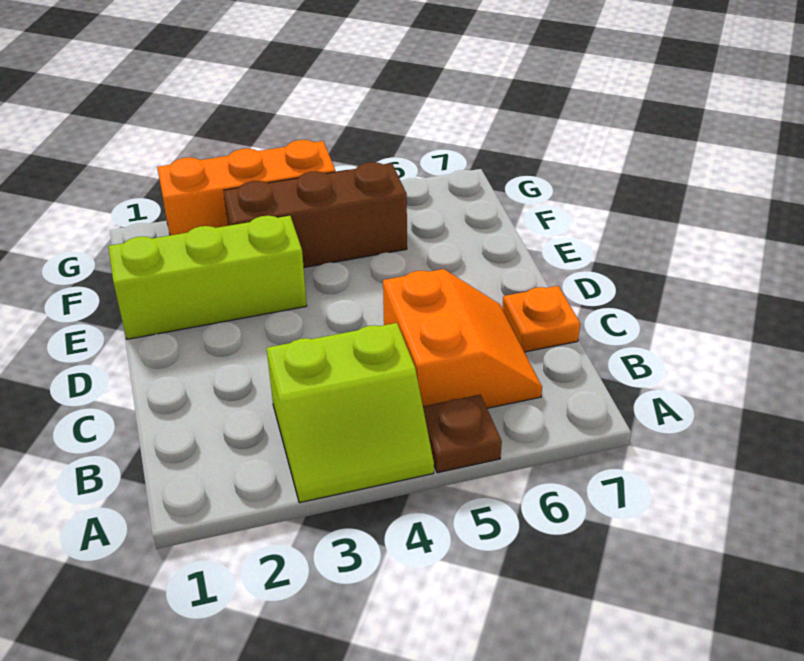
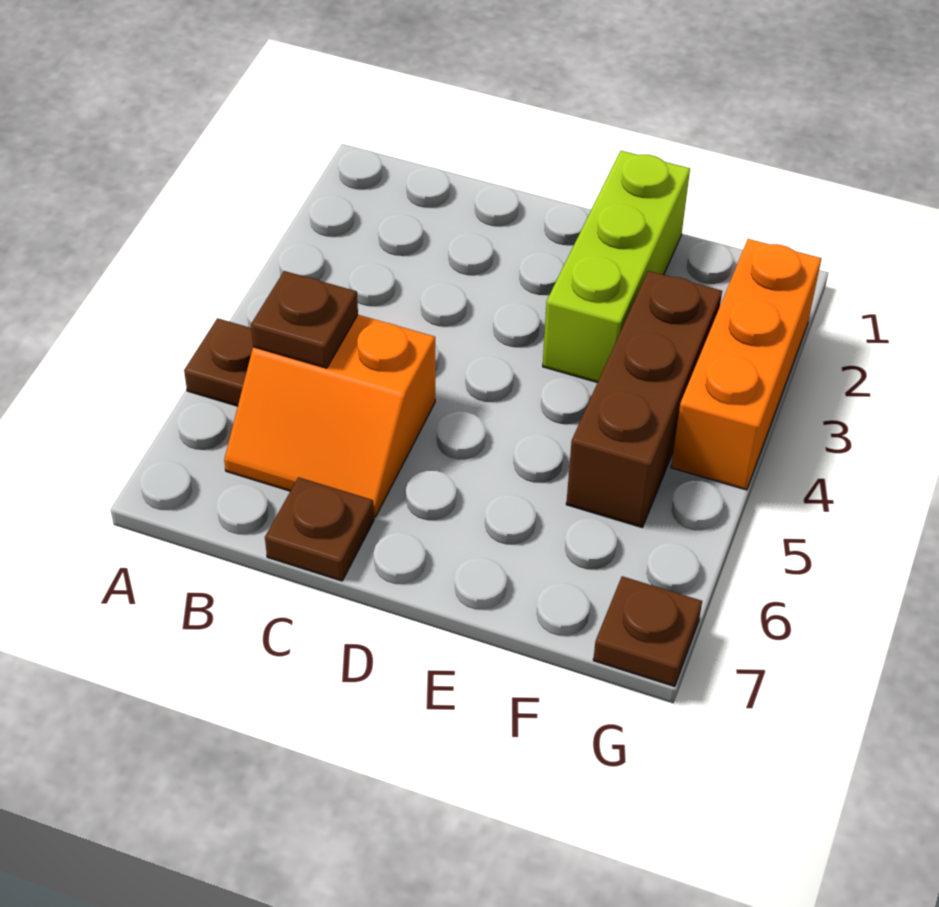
lime 2x2 slope [266,323,434,503] -> none
none -> brown 1x1 plate [251,271,358,368]
orange 1x1 plate [502,286,580,352] -> brown 1x1 plate [265,477,374,581]
none -> brown 1x1 plate [593,576,702,686]

